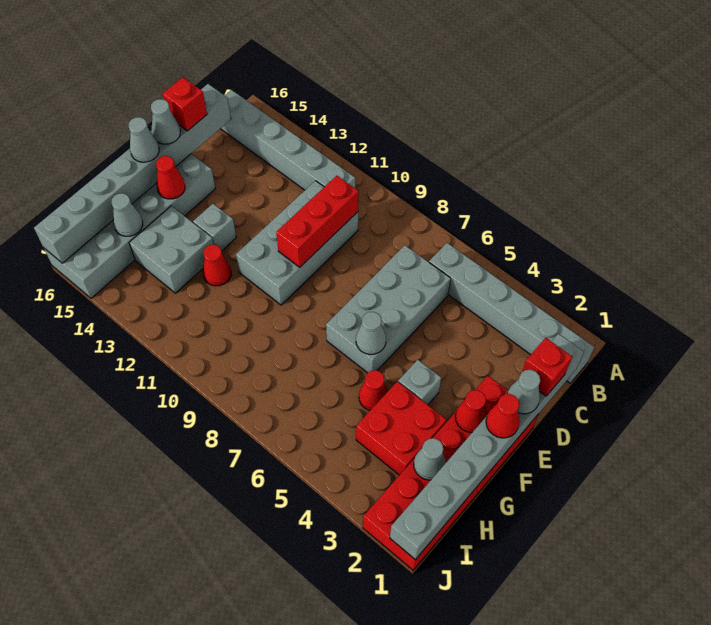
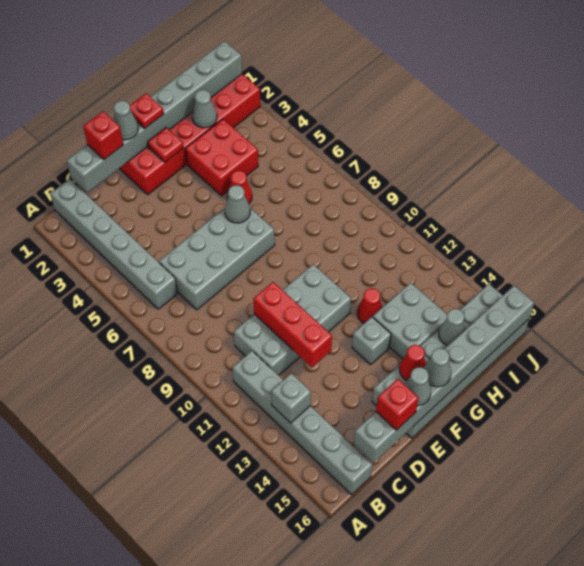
red 1x3 brick [276,176,359,267] -> red 1x3 brick turned to [253,282,332,367]
red 1x1 cone [486,394,520,438] -> red 1x1 plate [130,94,164,129]
red 1x1 cone [455,390,487,432] -> red 1x1 plate [147,128,184,162]
grey 1x1 brick [398,360,441,405] -> grey 1x1 brick moved to [271,373,311,423]

